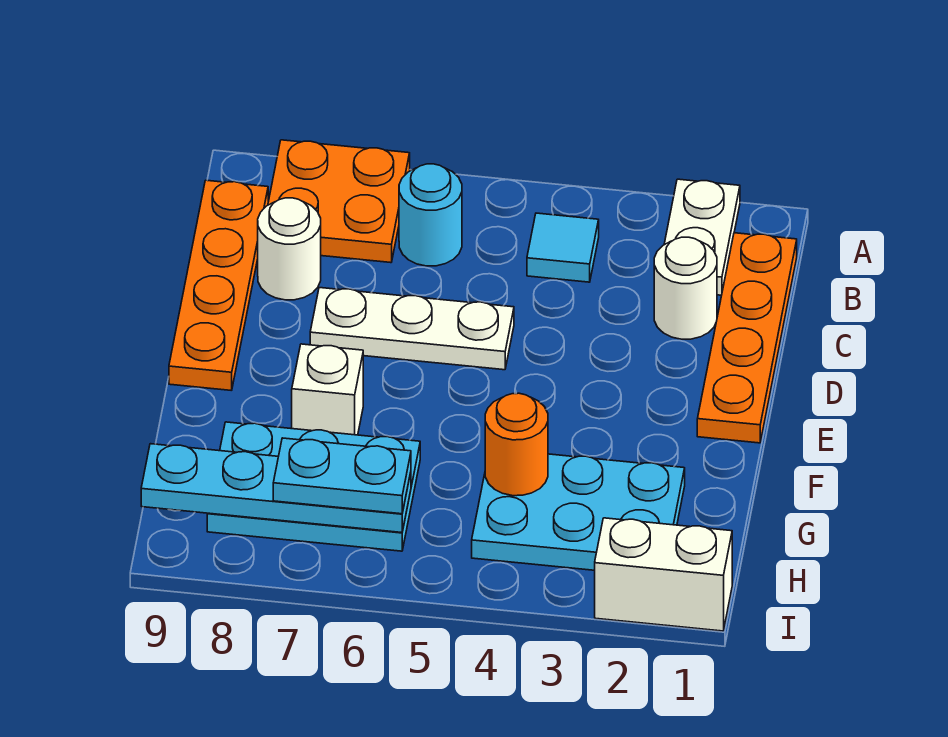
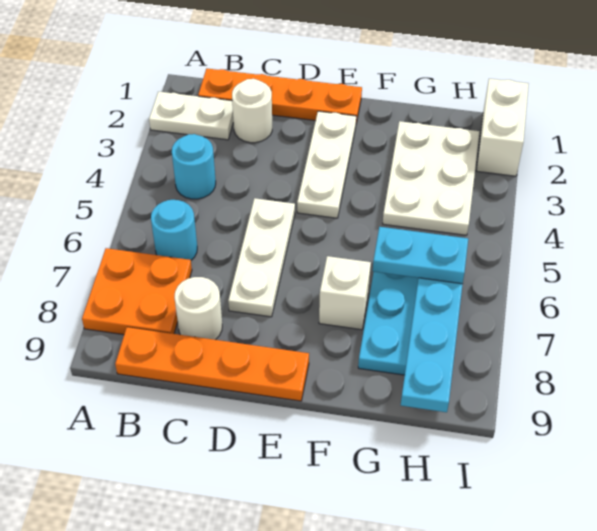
cyan 1x1 tile [527,213,599,282] -> cyan 1x1 round brick [172,134,216,199]
none -> white 1x3 plate [297,111,356,218]
cyan 2x3 plate [472,454,685,570] -> white 2x3 plate [383,121,480,235]
orange 1x1 round brick [485,393,548,496] -> none
cyan 1x2 plate [273,438,411,514] -> cyan 1x2 plate turned to [373,227,468,284]

